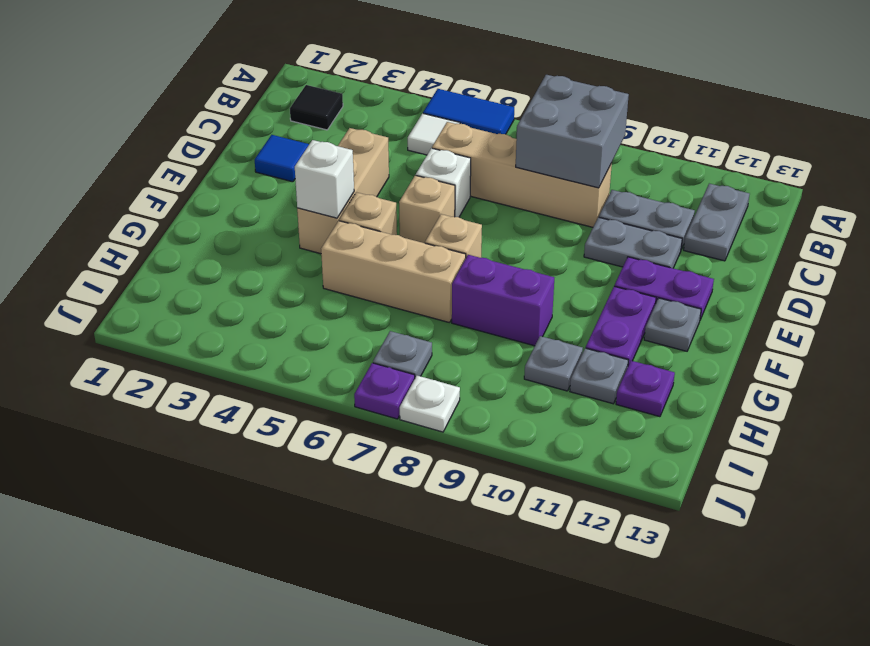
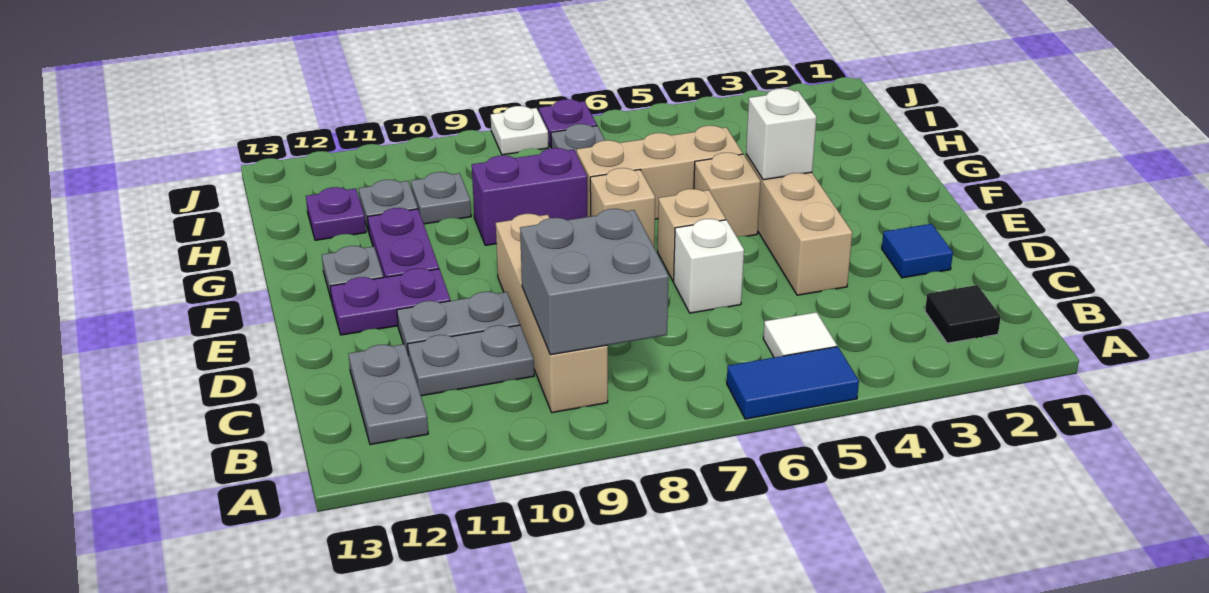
tan 1x4 brick [432,122,612,227] -> tan 1x4 brick turned to [496,214,608,413]

